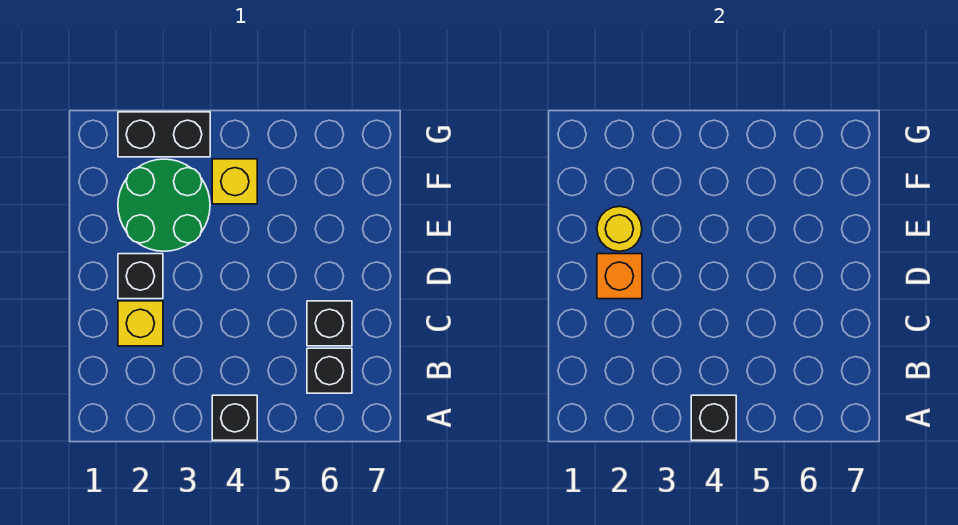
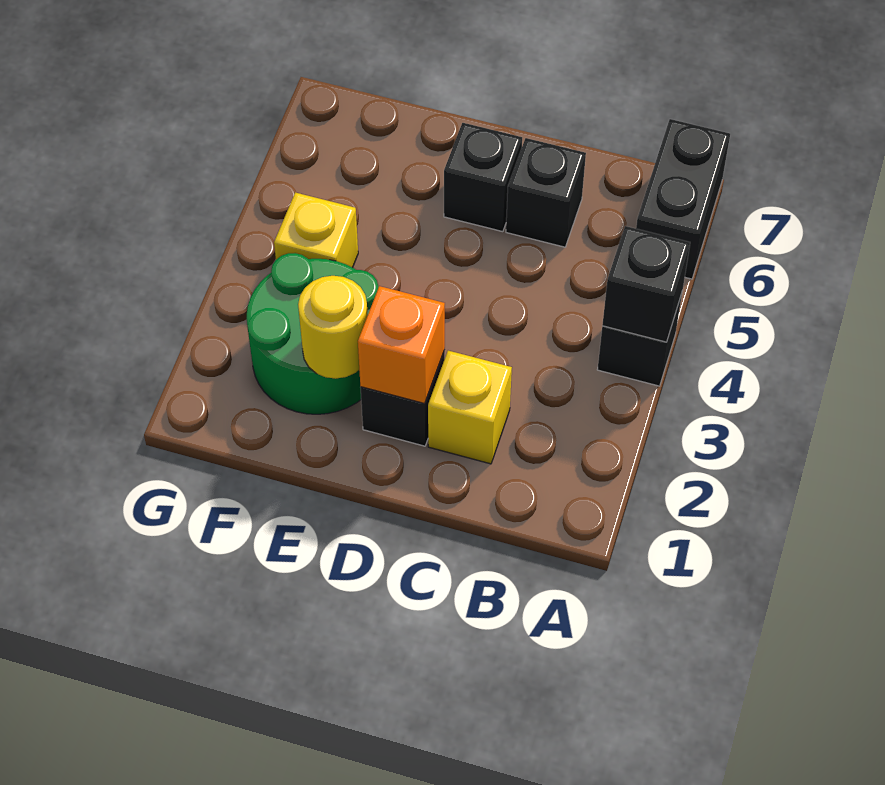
black 1x1 brick [307,348,352,393] -> black 1x1 brick moved to [444,123,522,232]
black 1x2 brick [118,112,210,157] -> black 1x2 brick moved to [636,119,730,279]

